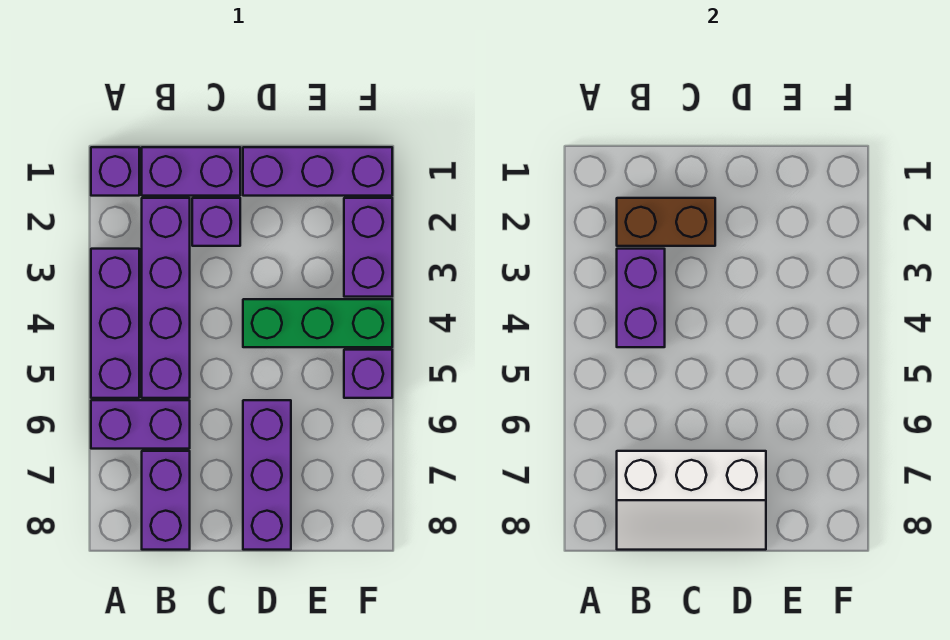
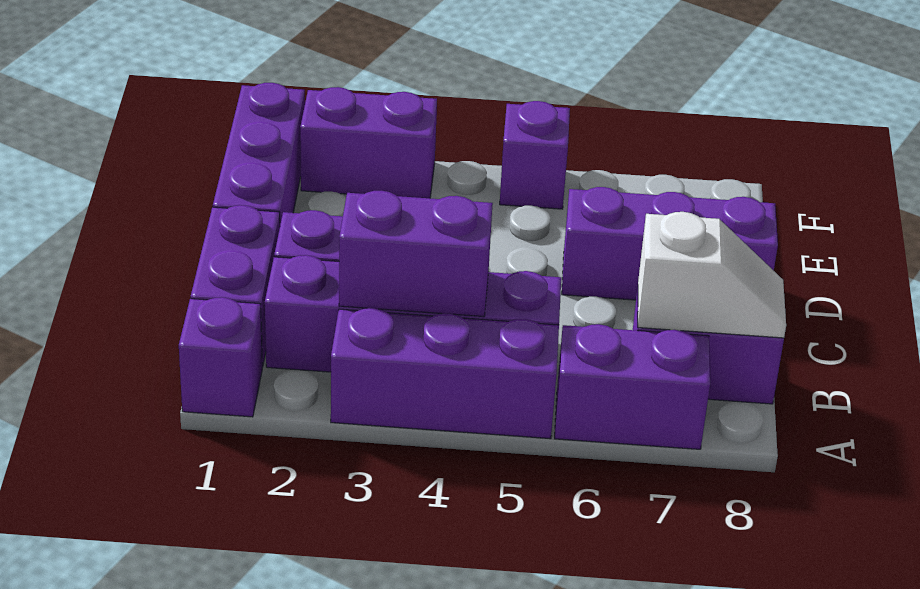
purple 1x2 brick [91,400,190,449] -> purple 1x2 brick turned to [555,324,710,449]
brown 1x2 brick [617,198,715,246] -> none
white 2x3 slope [617,451,766,550] -> white 1x2 slope [638,212,786,338]
green 1x3 brick [243,299,392,347] -> none

